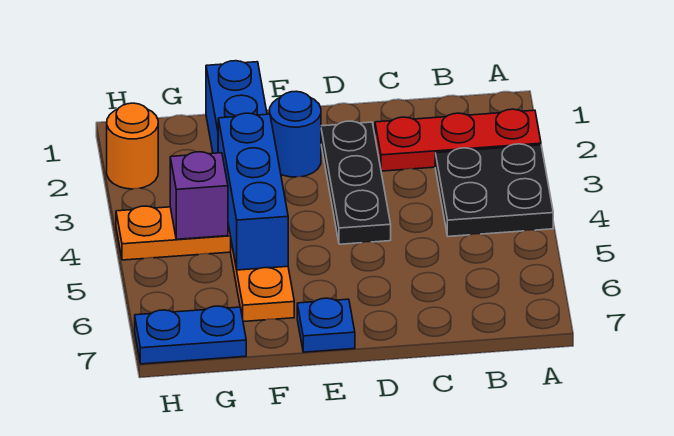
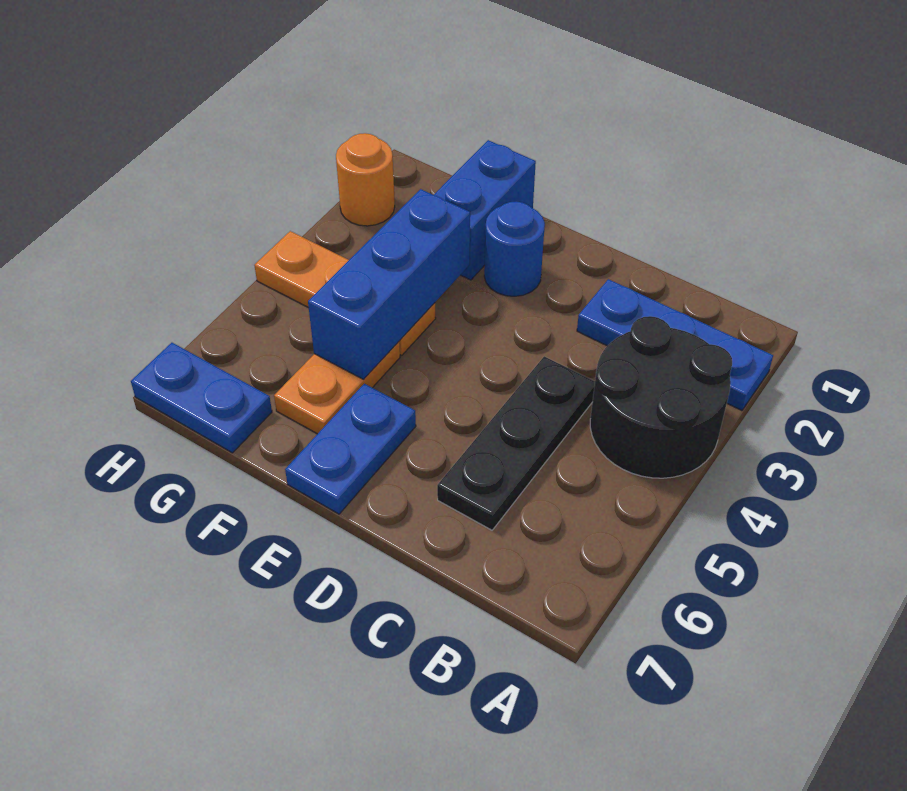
red 1x3 plate [375,109,541,171] -> blue 1x3 plate [577,279,773,410]
black 2x2 plate [435,144,553,237] -> black 2x2 round brick [590,316,732,478]
black 1x3 plate [321,121,391,244] -> black 1x3 plate moved to [437,356,595,530]
blue 1x1 plate [297,298,355,352] -> blue 1x2 plate [285,384,416,514]
purple 1x1 brick [170,152,228,239] -> none

